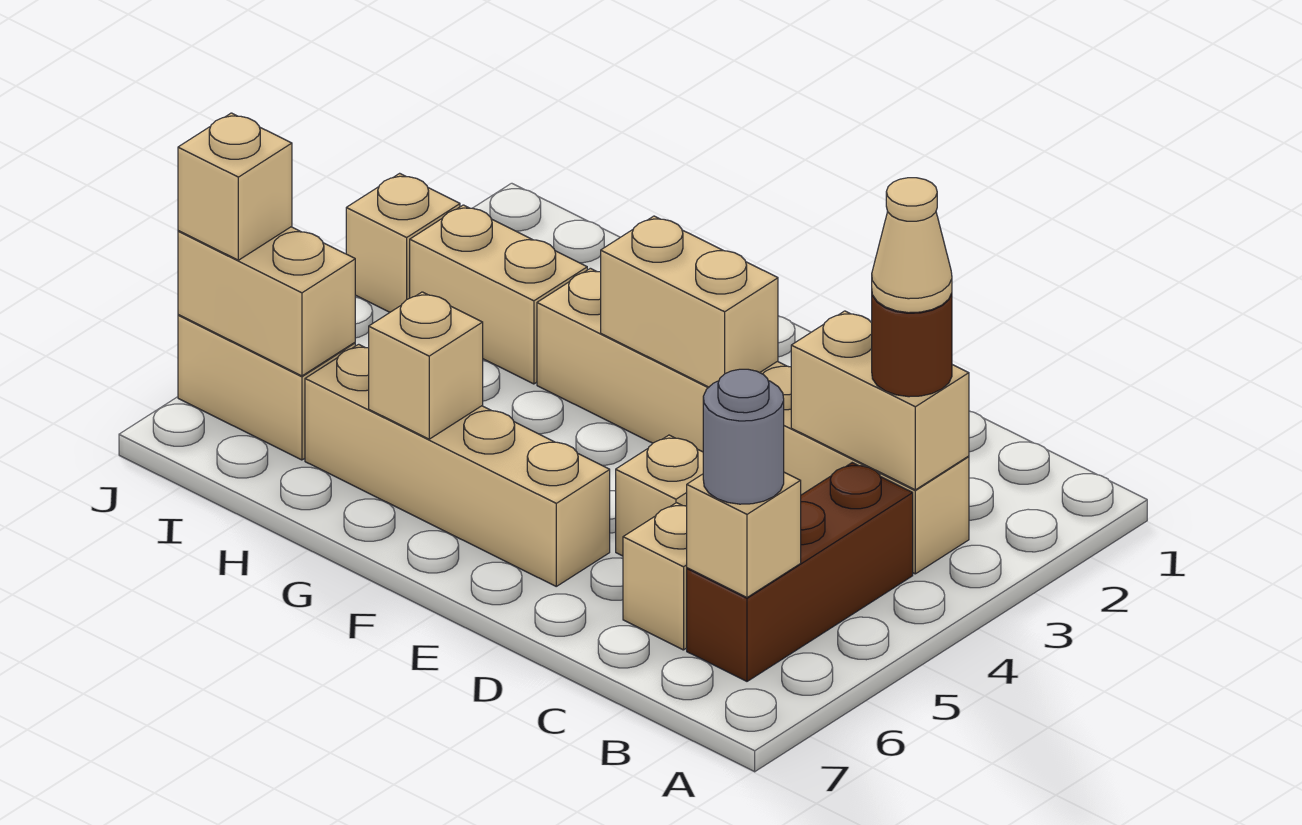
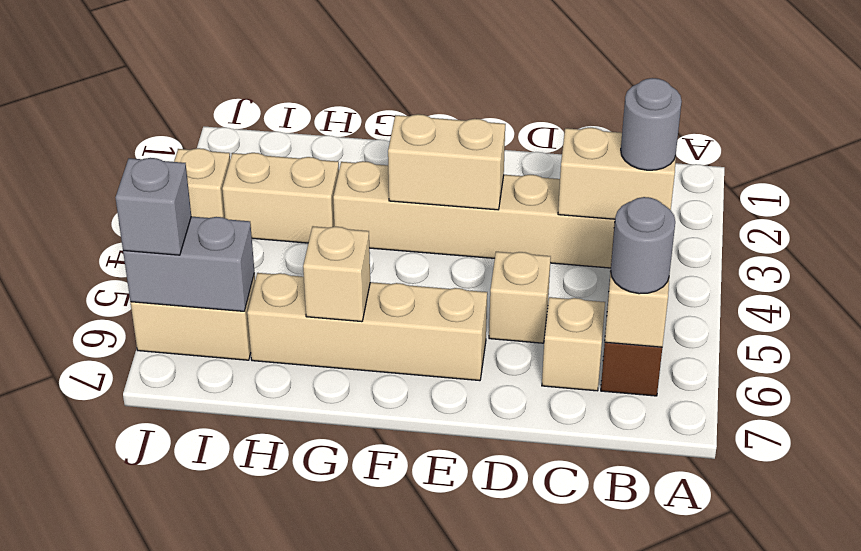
brown 1x1 round brick [872,294,952,397] -> grey 1x1 round brick [621,78,682,170]
tan 1x1 cone [872,178,952,313] -> none
tan 1x2 brick [178,227,355,376] -> grey 1x2 brick [123,217,254,311]
tan 1x1 brick [178,113,292,260] -> grey 1x1 brick [115,158,191,255]

